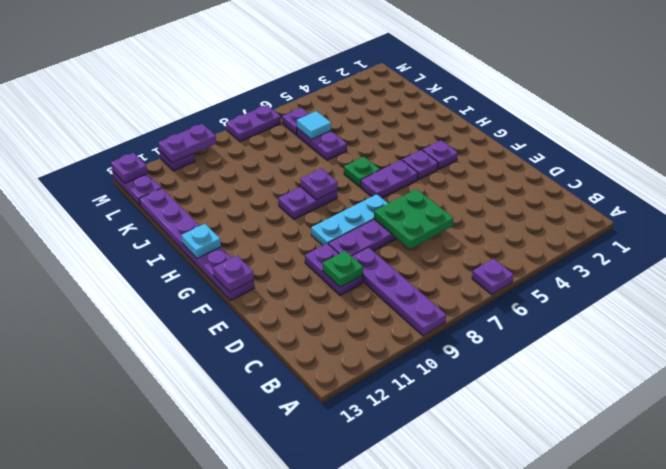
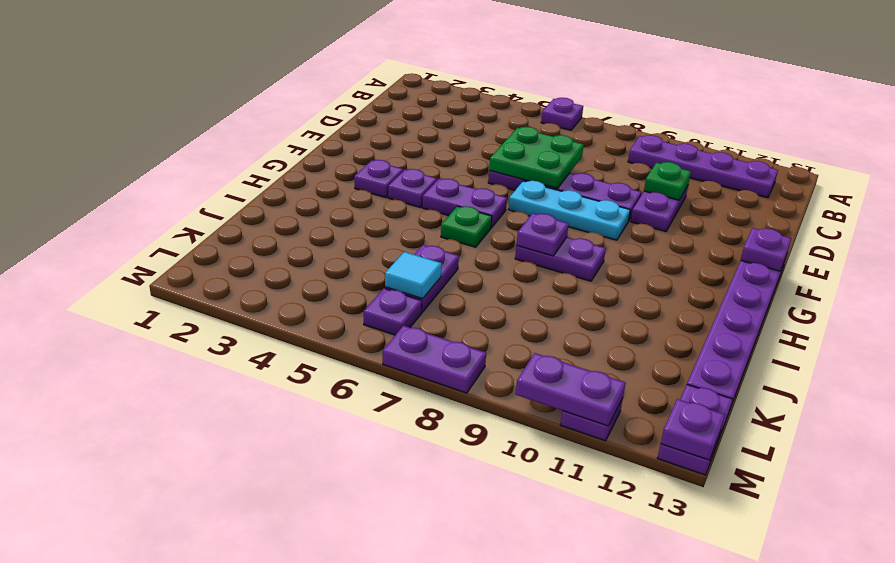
purple 1x4 plate [352,247,446,336] -> purple 1x4 plate turned to [628,135,778,198]
cyan 1x1 plate [181,224,221,258] -> none

